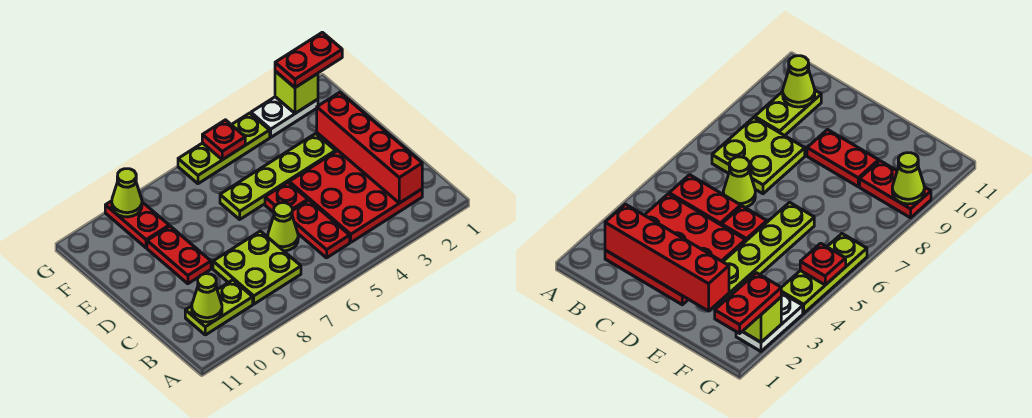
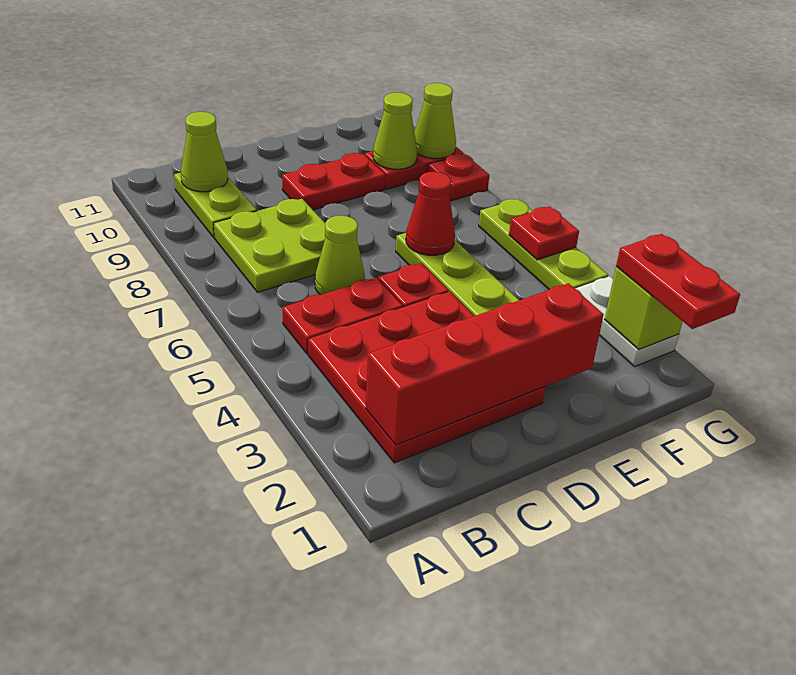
none -> red 1x1 cone [406,172,455,255]
none -> lime 1x1 cone [373,93,417,169]
none -> red 1x1 plate [428,154,489,201]

